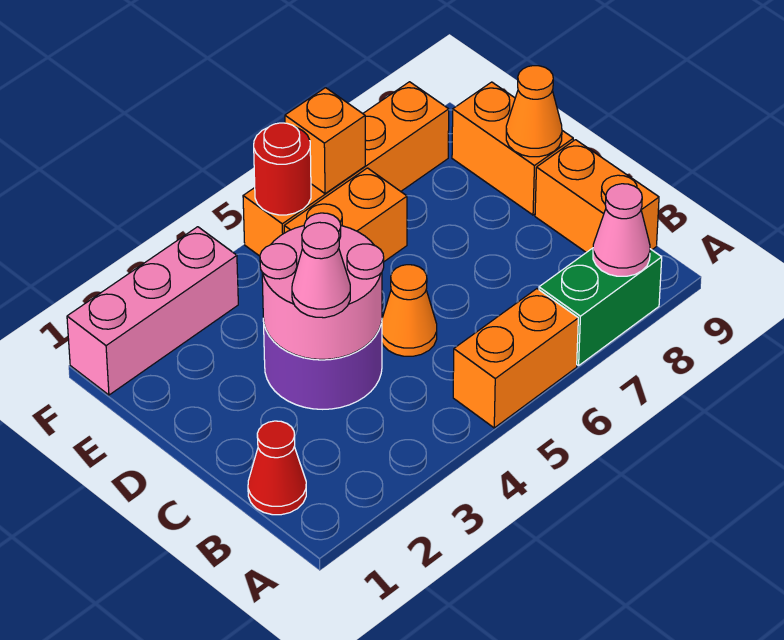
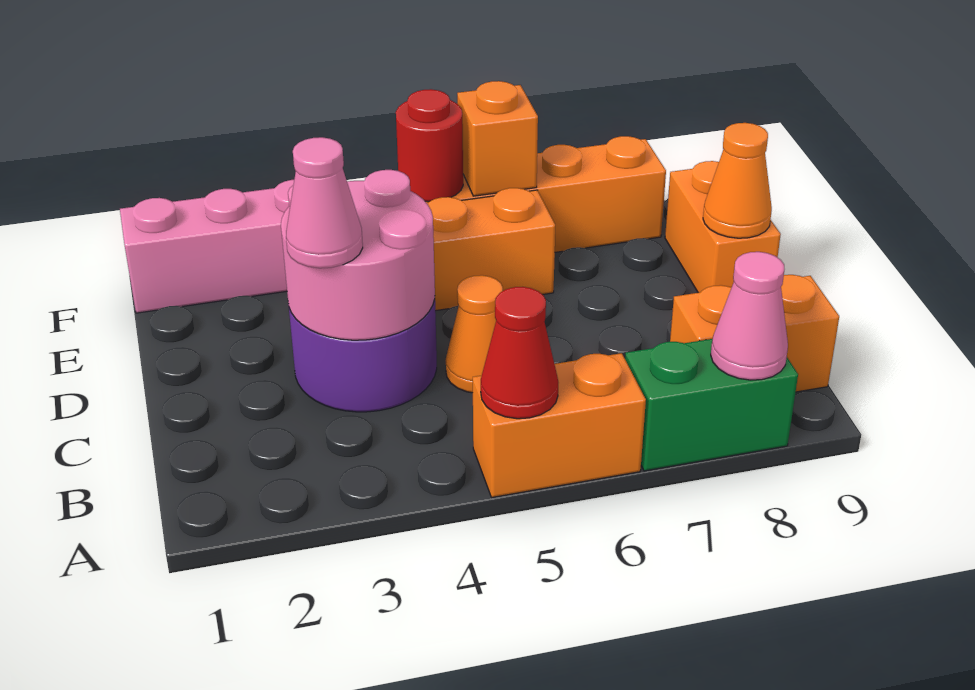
red 1x1 cone [248,421,306,515] -> red 1x1 cone moved to [481,287,558,419]
orange 1x2 brick [535,140,659,252] -> orange 1x2 brick turned to [670,275,839,392]

